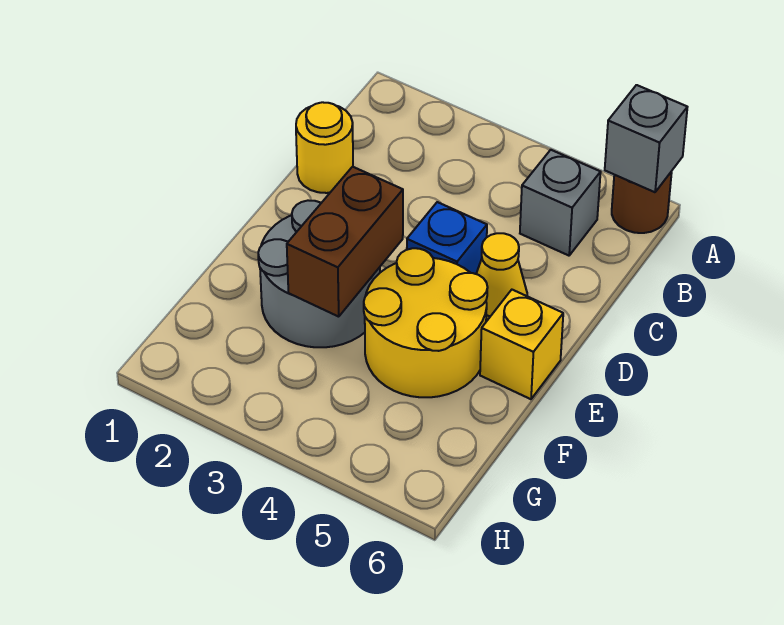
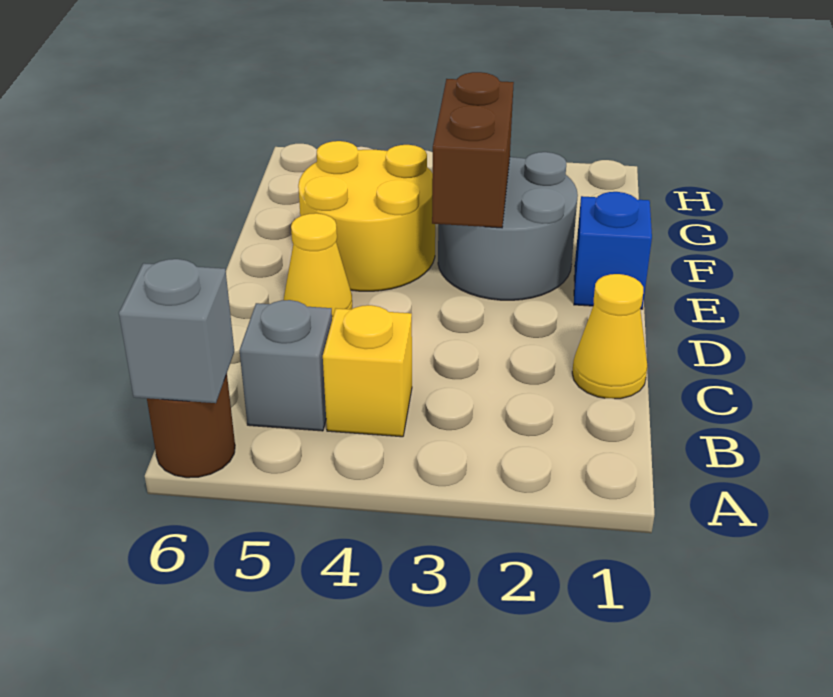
yellow 1x1 round brick [296,102,353,193] -> yellow 1x1 cone [572,274,647,399]
blue 1x1 brick [407,202,487,274] -> blue 1x1 brick moved to [574,192,652,309]
yellow 1x1 brick [480,290,563,399] -> yellow 1x1 brick moved to [323,305,412,437]

